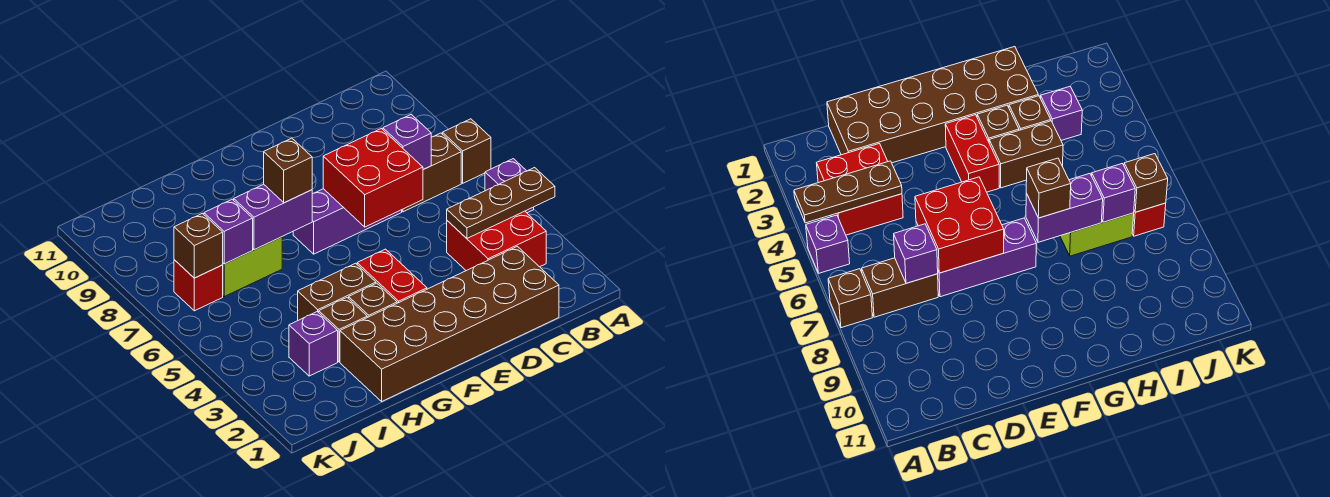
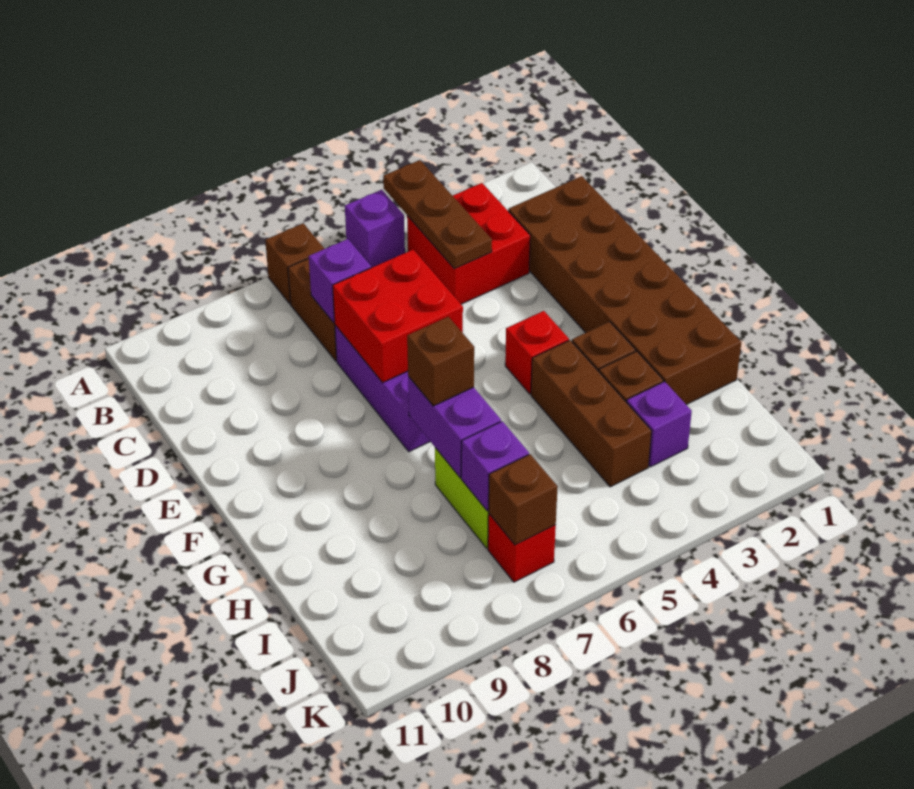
red 1x2 brick [357,249,427,303] -> red 1x1 brick [505,311,569,394]
brown 1x2 brick [298,263,376,320] -> brown 1x3 brick [531,340,652,487]

